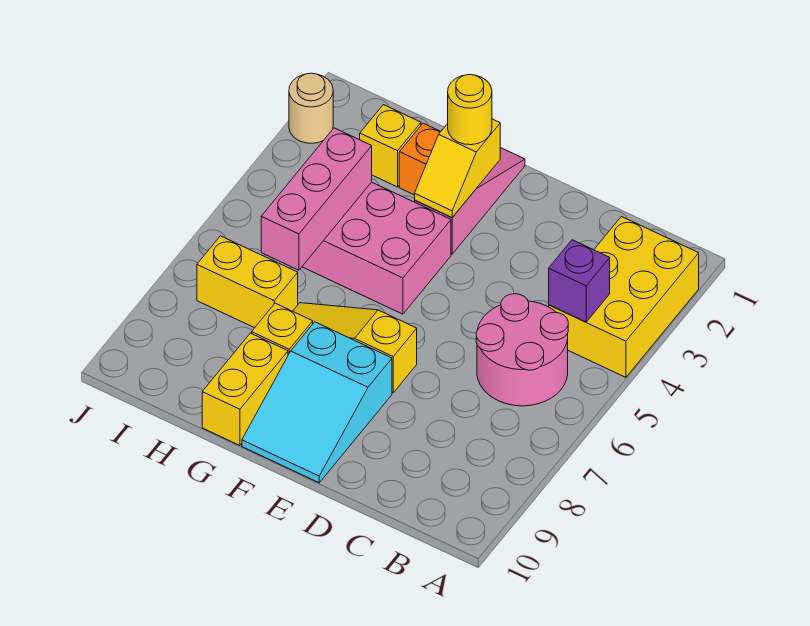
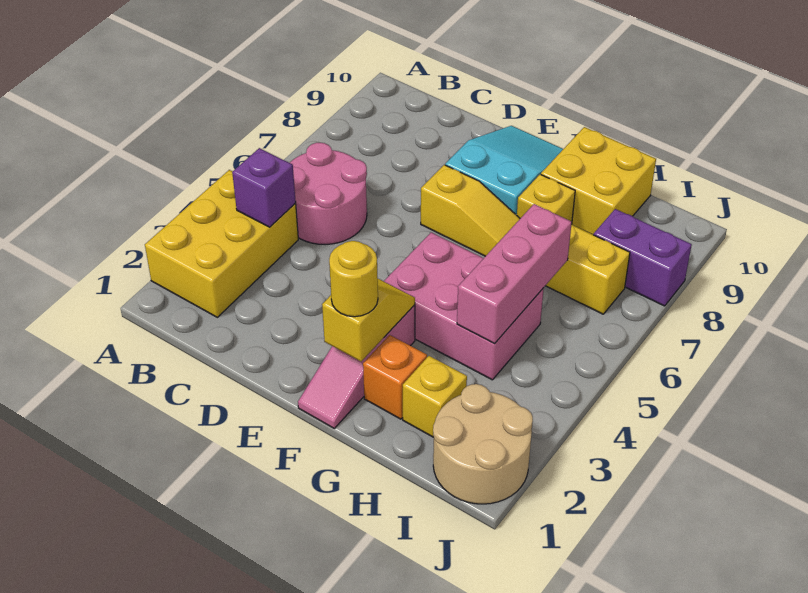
yellow 1x2 brick [202,333,288,445] -> yellow 2x2 brick [541,127,656,235]
none -> purple 1x2 brick [594,209,692,306]
tan 1x1 round brick [289,73,333,143] -> tan 2x2 round brick [433,384,533,504]

